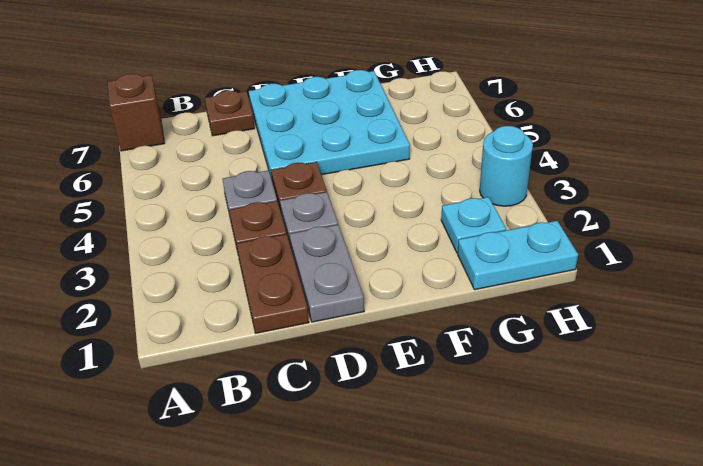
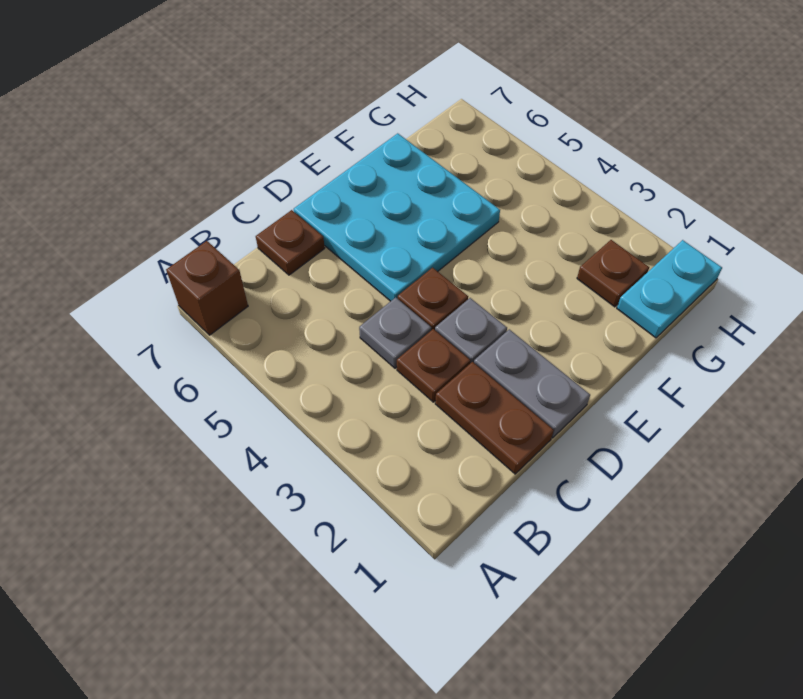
cyan 1x1 plate [441,197,506,253] -> brown 1x1 plate [577,240,649,307]
cyan 1x1 round brick [480,126,533,206] -> none

